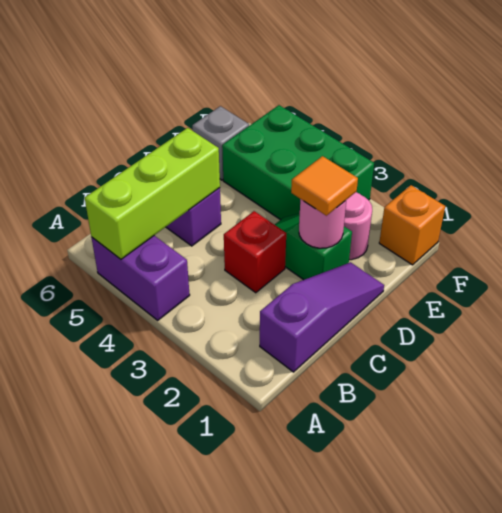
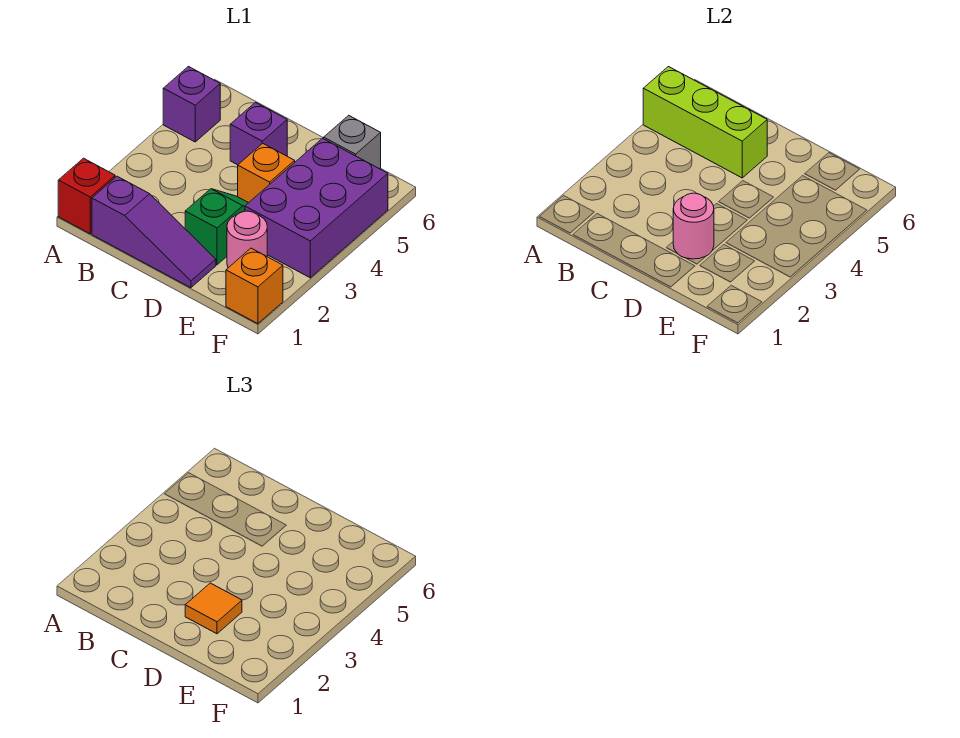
purple 1x2 brick [91,236,190,320] -> purple 1x1 brick [163,67,220,142]
red 1x1 brick [224,211,286,293] -> red 1x1 brick moved to [58,158,115,234]
none -> orange 1x1 brick [238,143,295,203]
green 2x3 brick [222,105,374,220] -> purple 2x3 brick [245,138,388,278]

